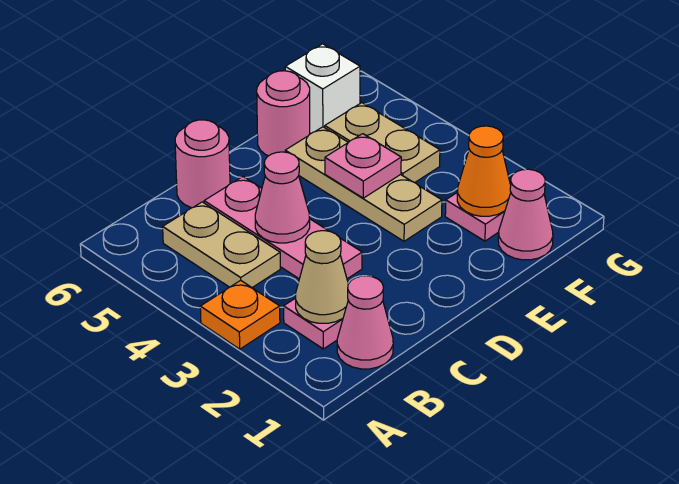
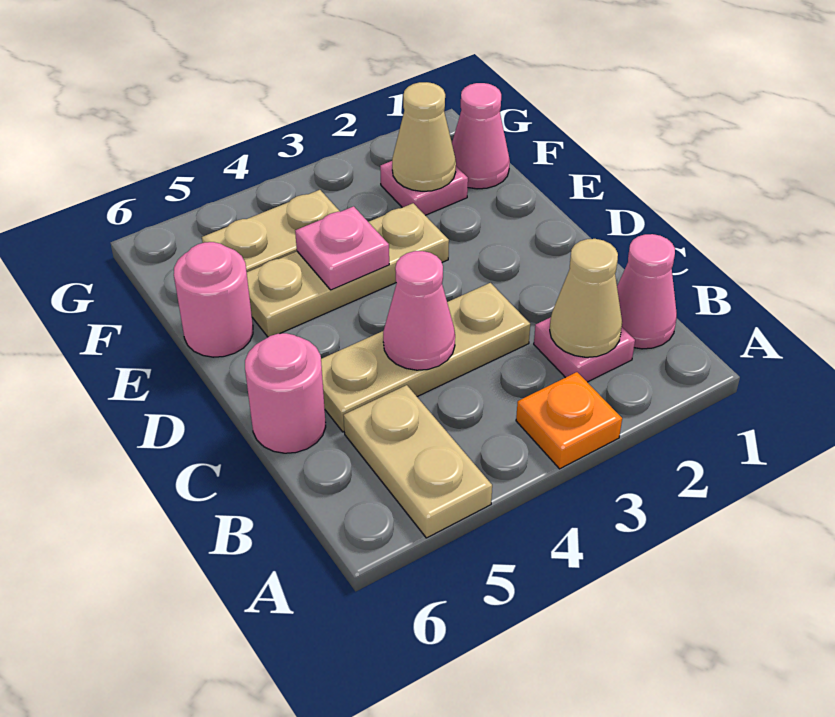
tan 1x2 plate [163,202,280,287] -> tan 1x2 plate turned to [344,385,492,538]
pink 1x3 plate [204,177,362,279] -> tan 1x3 plate [321,283,530,432]
orange 1x1 cone [457,126,511,216] -> tan 1x1 cone [392,82,456,191]
white 1x1 brick [285,44,360,134] -> none

